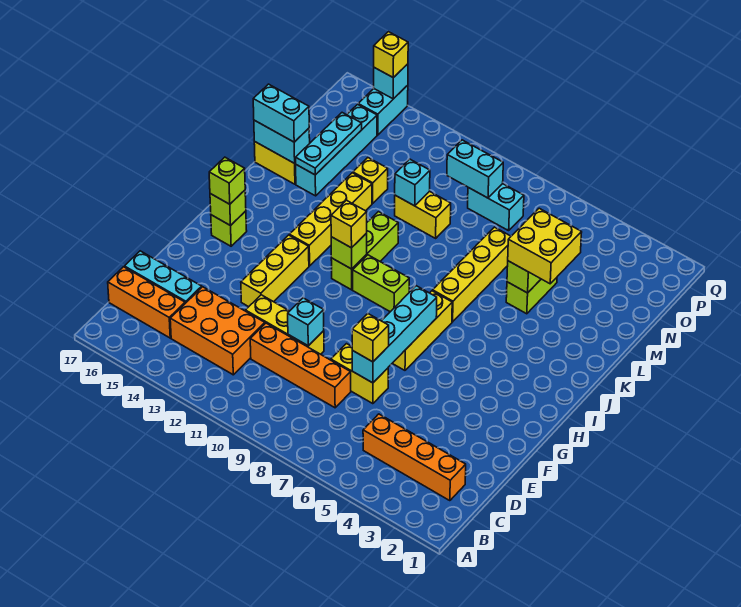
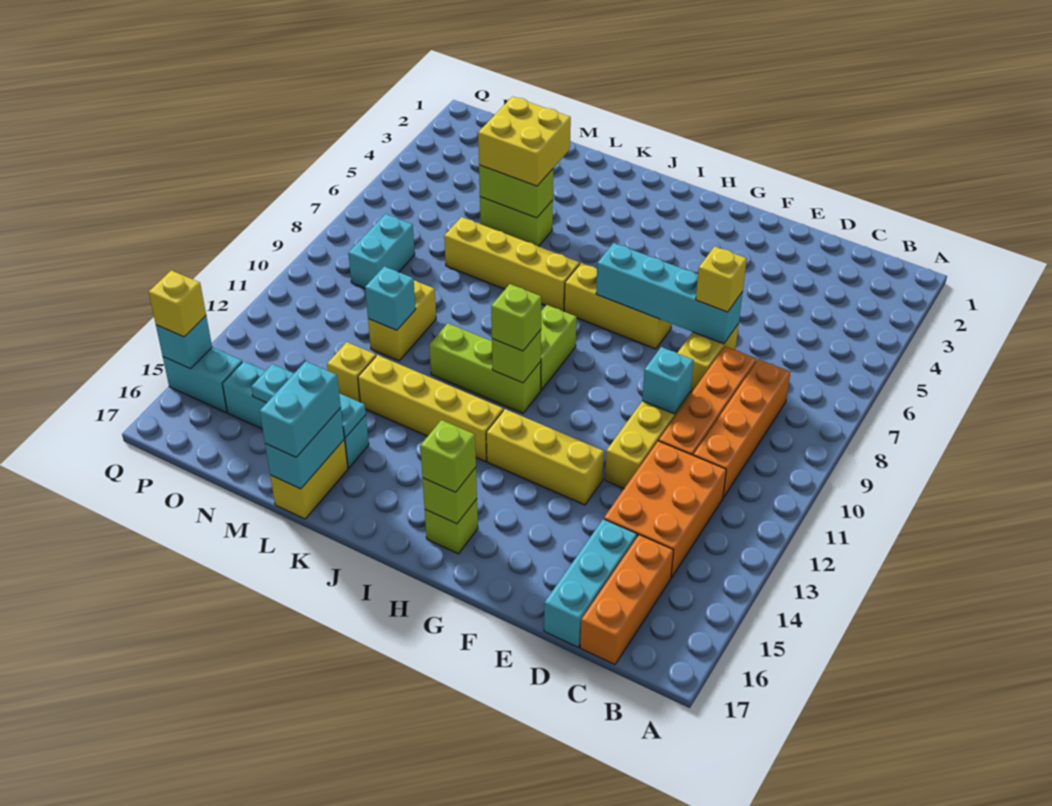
orange 1x4 brick [363,414,466,501] -> orange 1x4 brick moved to [694,359,791,498]
yellow 1x1 brick [331,200,367,248] -> lime 1x1 brick [491,284,541,351]
cyan 1x2 brick [447,140,503,198] -> none

